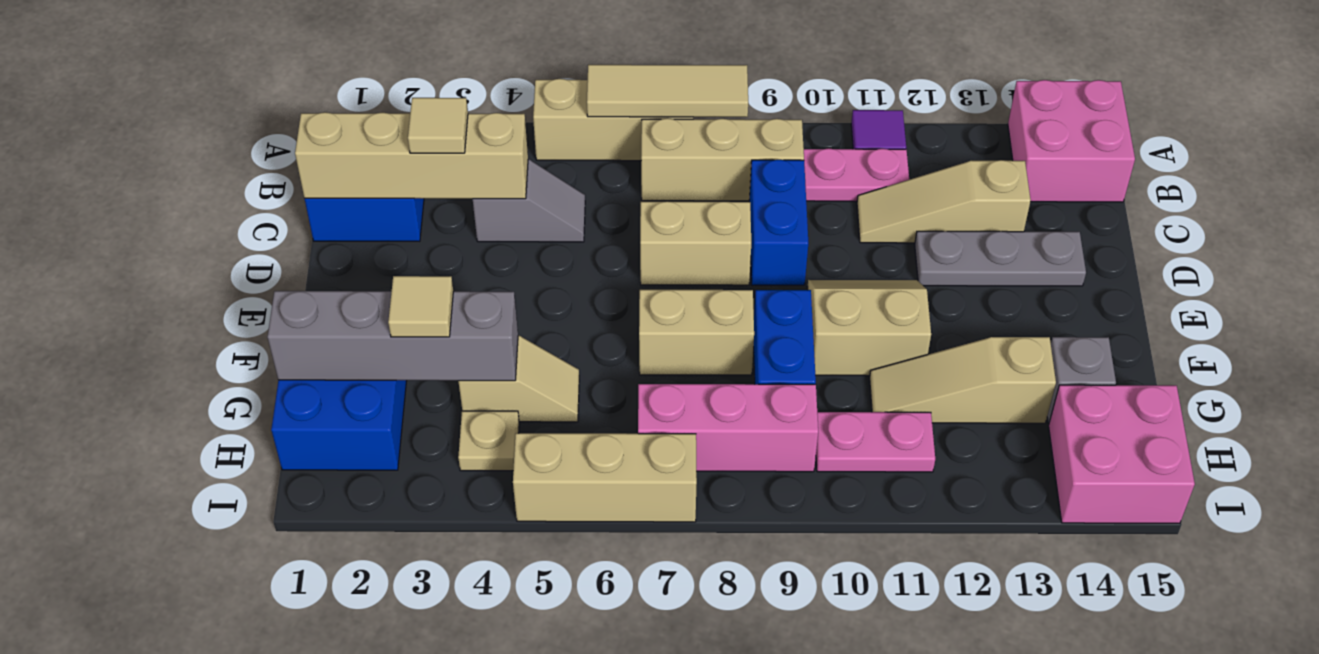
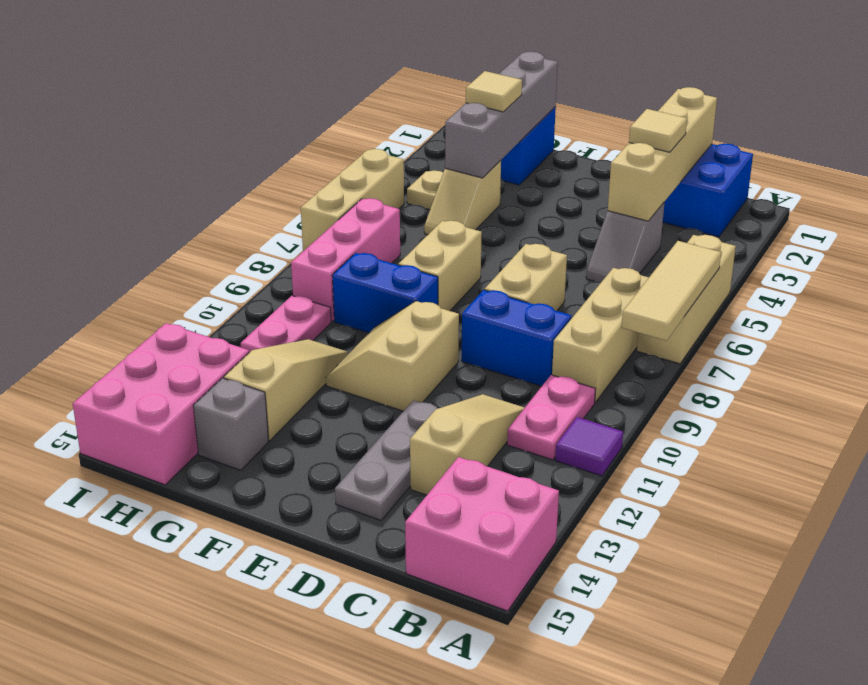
tan 2x2 slope [807,280,931,376] -> tan 2x2 slope turned to [326,301,459,411]
pink 2x2 brick [1049,385,1195,523] -> pink 2x3 brick [73,323,249,485]

